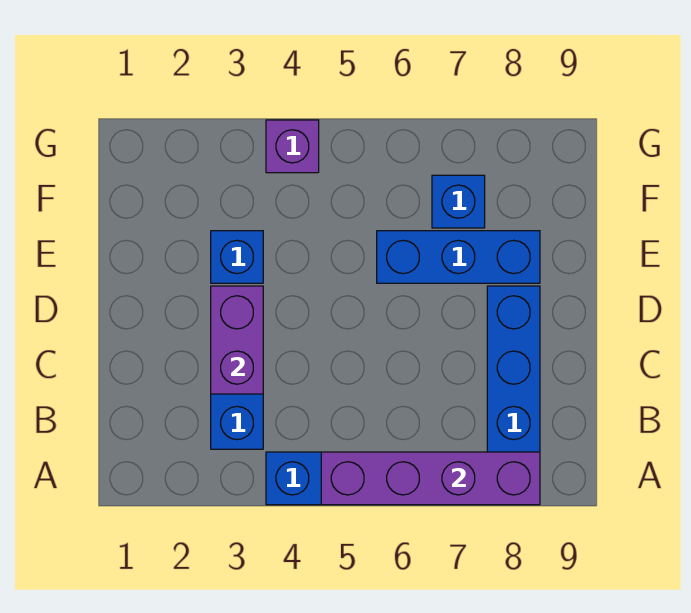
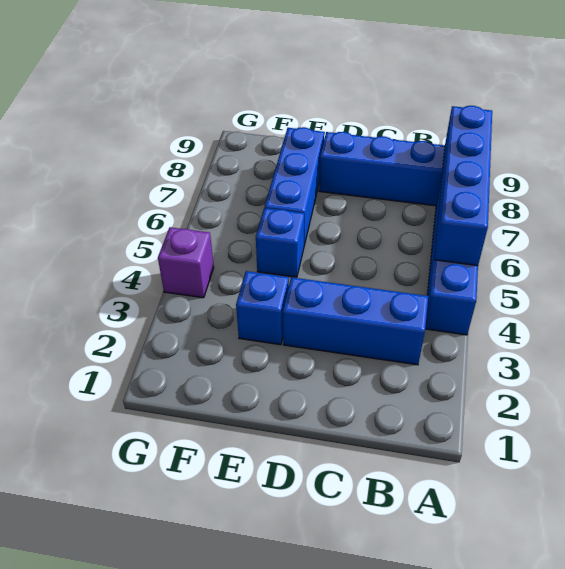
purple 1x4 brick [321,452,540,505] -> blue 1x4 brick [434,106,492,266]
purple 1x2 brick [211,286,263,394] -> none
blue 1x1 brick [432,175,485,228] -> blue 1x1 brick moved to [256,208,304,277]

